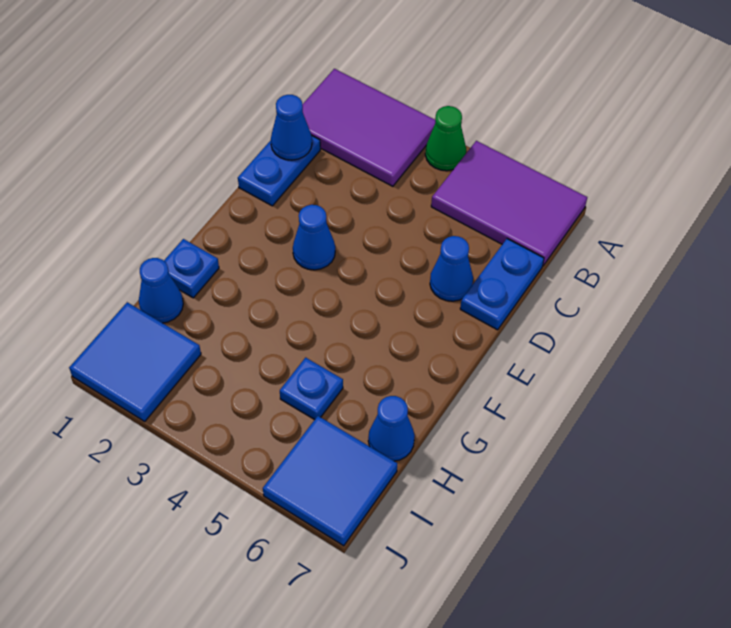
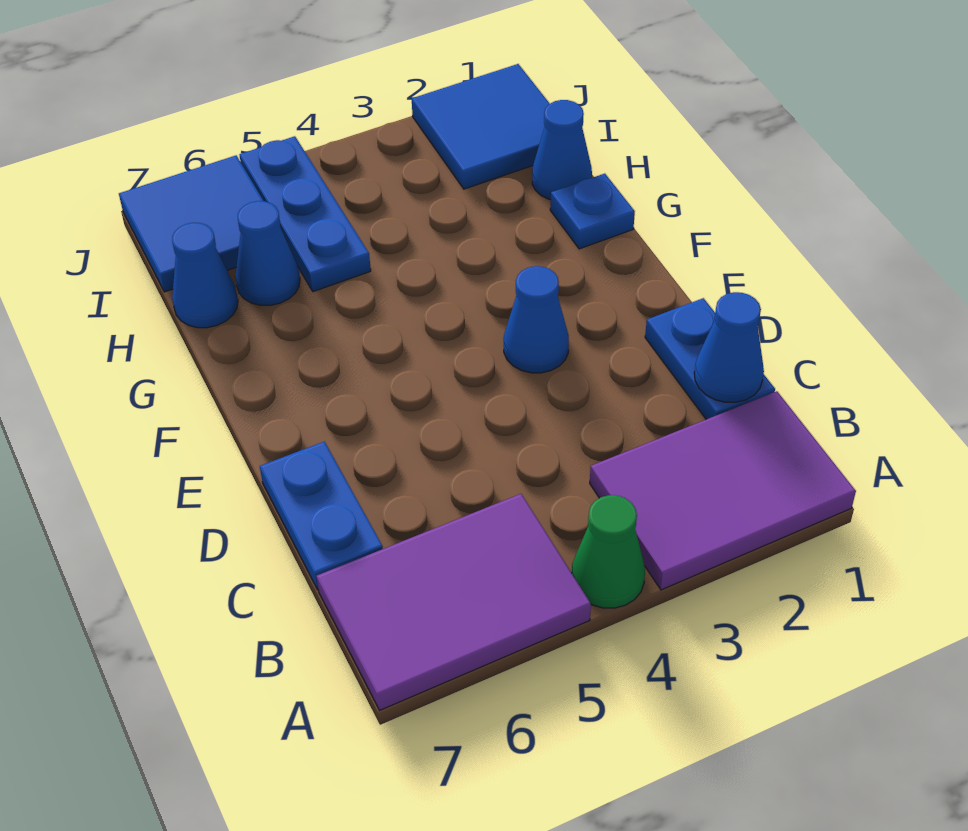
blue 1x1 cone [430,236,473,301] -> blue 1x1 cone moved to [235,201,300,305]
blue 1x1 plate [280,358,343,420] -> blue 1x3 plate [239,136,371,292]

